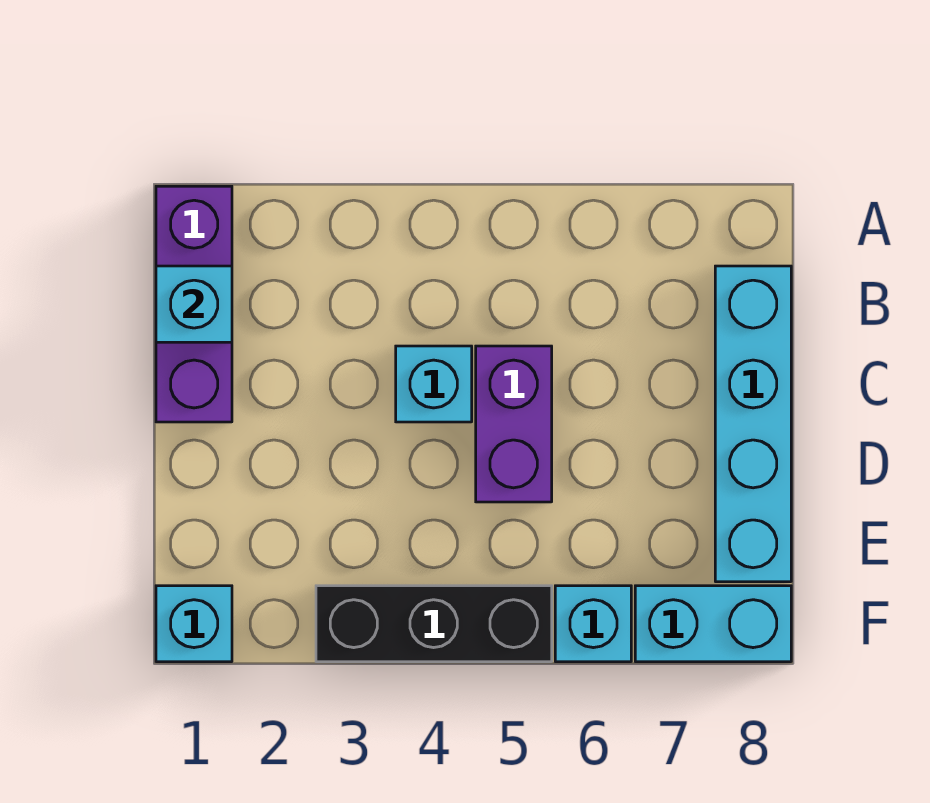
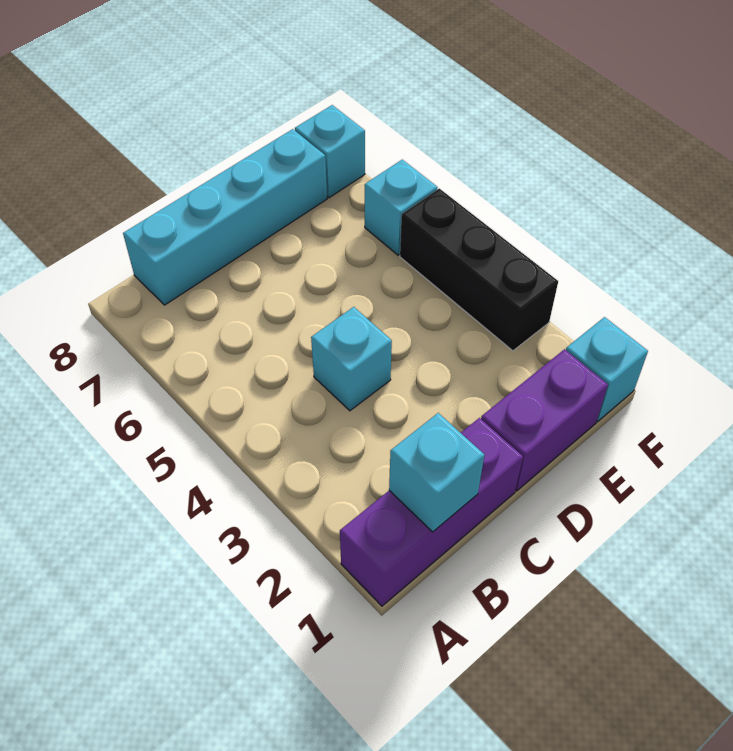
purple 1x2 brick [476,346,552,502] -> purple 1x2 brick moved to [481,349,608,491]
cyan 1x2 brick [635,586,791,662] -> cyan 1x1 brick [295,105,365,198]

